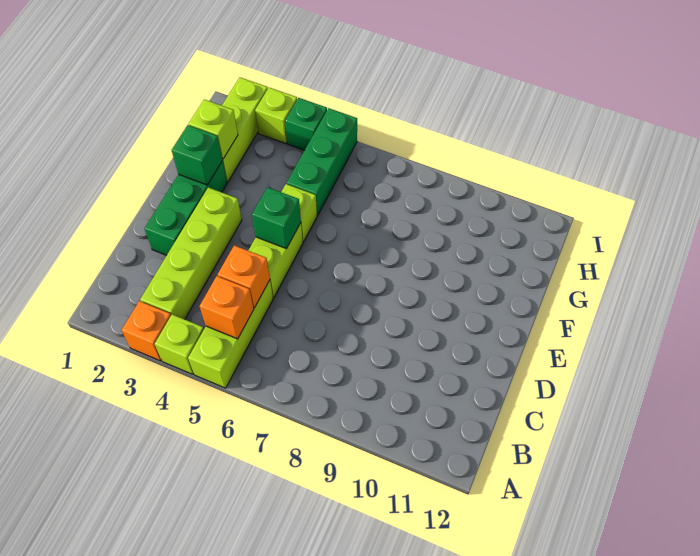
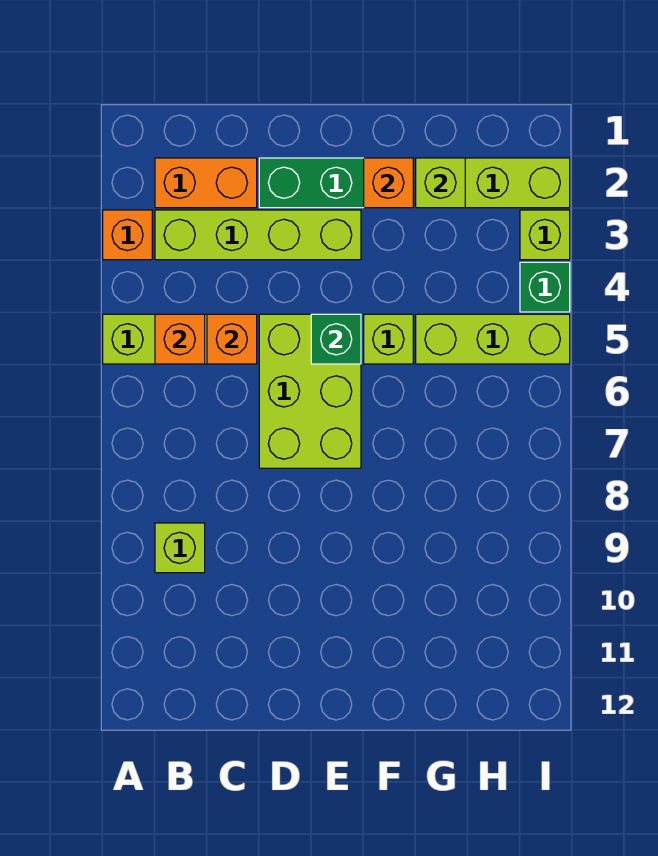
lime 1x1 brick [155,314,204,374] -> lime 1x1 brick moved to [155,523,205,573]
none -> orange 1x2 brick [155,158,257,208]
lime 1x2 brick [248,223,303,298] -> lime 2x3 brick [259,314,361,468]
green 1x1 brick [172,125,222,185] -> orange 1x1 brick [364,158,413,208]
green 1x3 brick [287,108,357,215] -> lime 1x3 brick [416,314,570,364]

